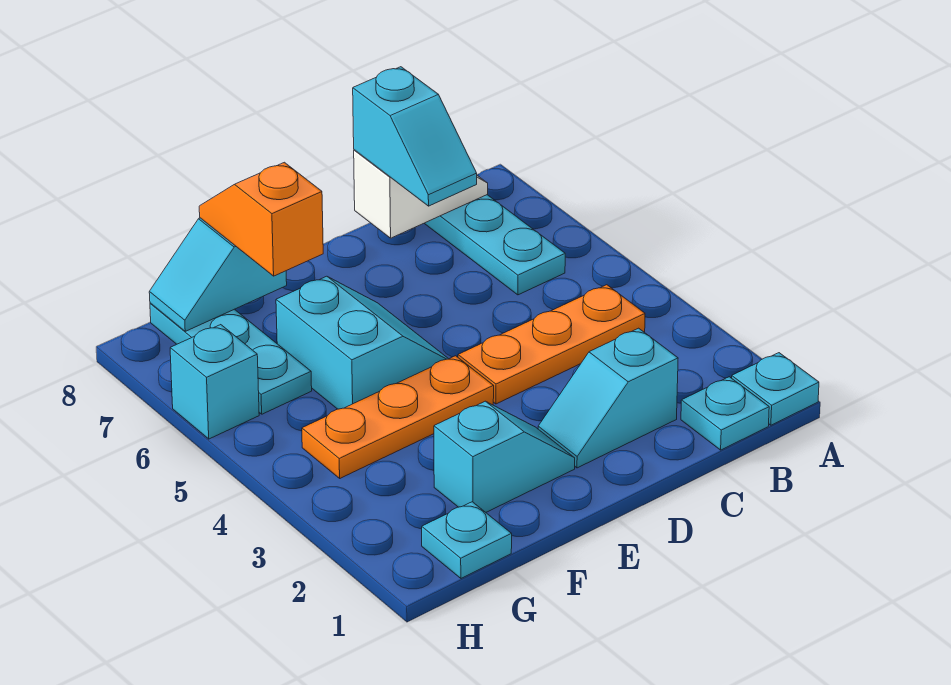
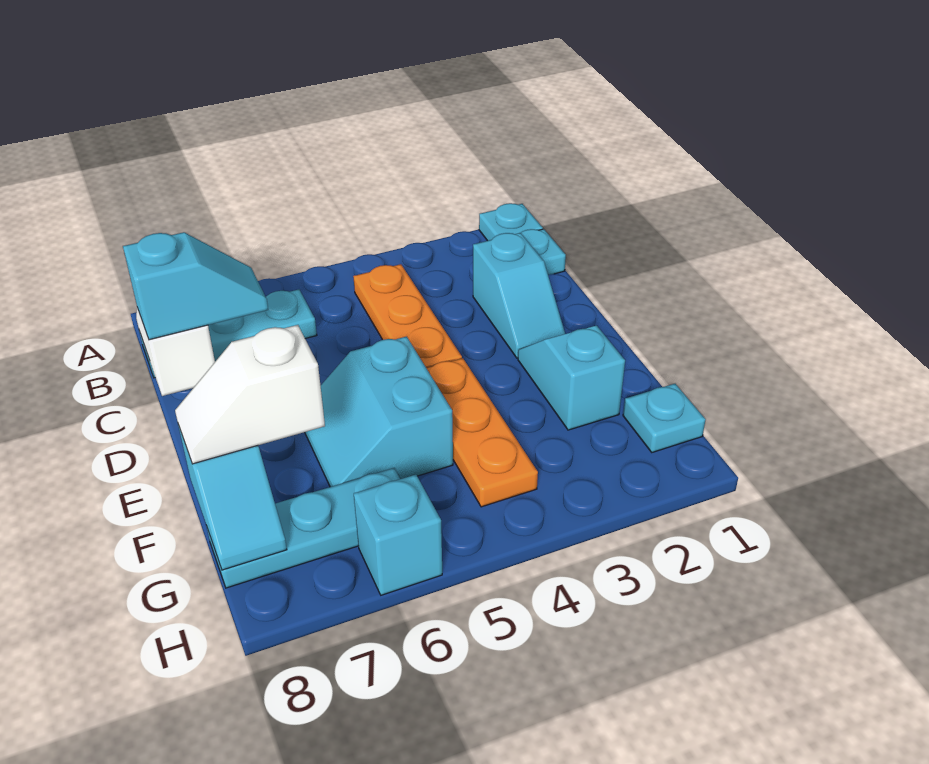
cyan 2x2 slope [276,276,448,409] -> cyan 2x2 slope turned to [305,336,453,487]
orange 1x2 slope [199,162,323,276] -> white 1x2 slope [175,325,325,464]

